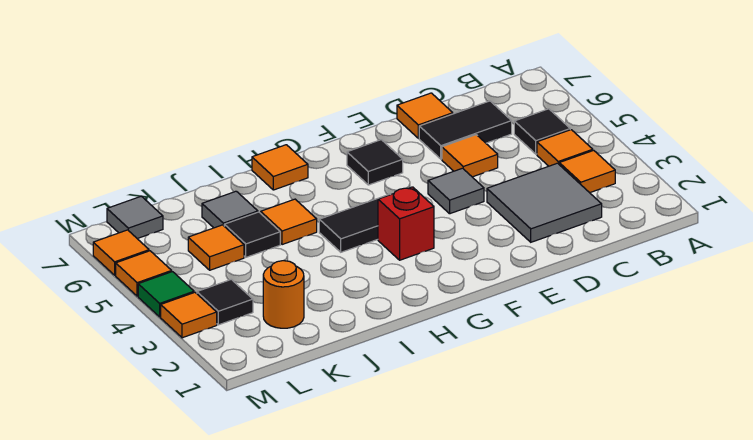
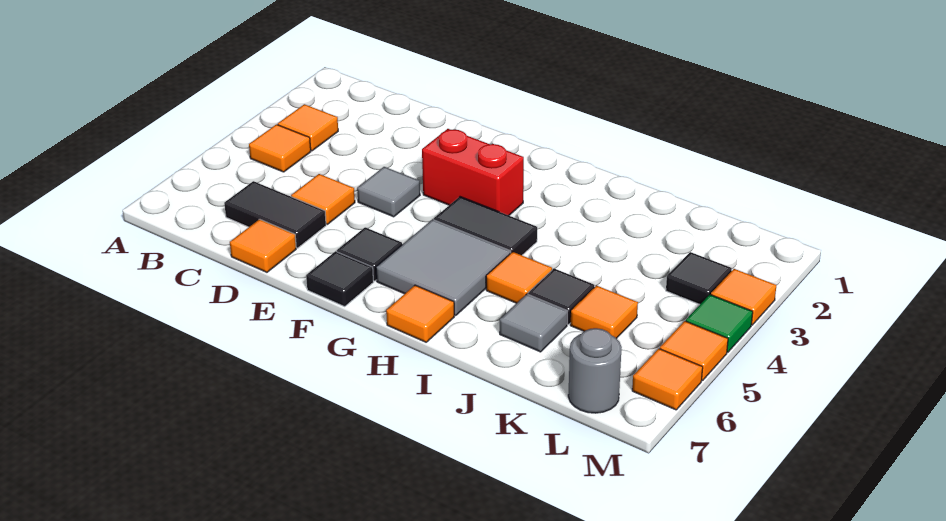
black 1x1 tile [514,109,570,154] -> black 1x1 tile moved to [306,251,373,306]
grey 2x2 tile [487,163,602,242] -> grey 2x2 tile moved to [376,220,511,315]
red 1x1 brick [378,187,434,260] -> red 1x2 brick [422,129,524,215]
orange 1x1 round brick [263,261,304,328] -> none
grey 1x1 tile [107,196,163,239] -> grey 1x1 round brick [568,328,622,413]

